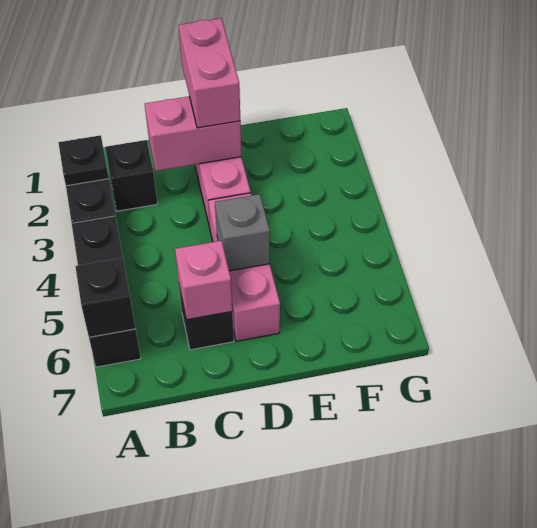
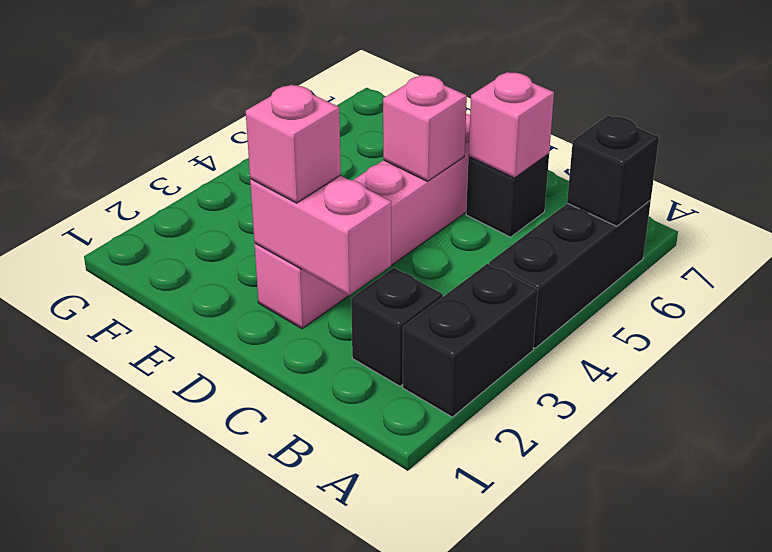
black 1x1 plate [58,135,109,186] -> none
pink 1x2 brick [178,18,240,128] -> pink 1x1 brick [246,84,341,203]
grey 1x1 brick [215,194,270,271] -> pink 1x1 brick [383,75,467,181]

